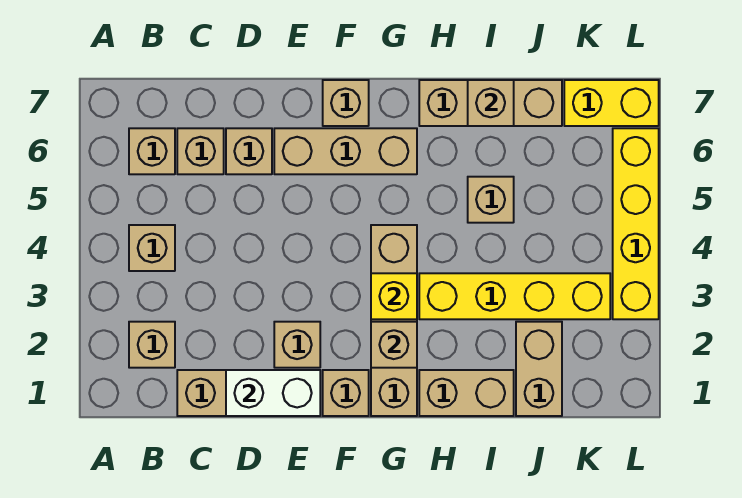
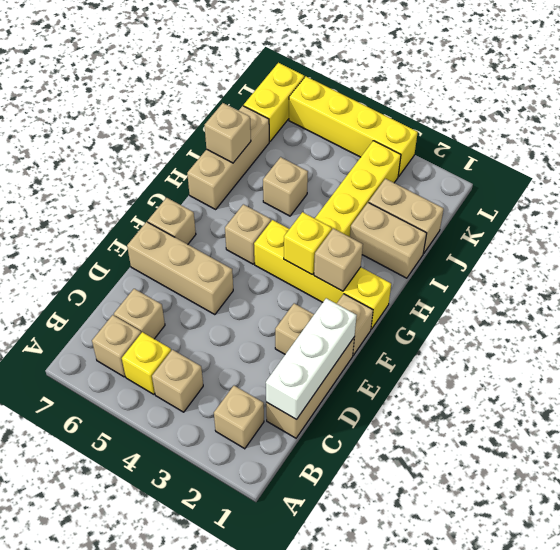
none -> yellow 1x1 brick [122,332,171,394]
white 1x2 brick [226,370,320,416] -> white 1x3 brick [266,298,357,420]
tan 1x1 brick [226,128,272,174] -> tan 1x1 brick moved to [225,204,271,264]
tan 1x3 brick [274,128,417,174] -> tan 1x3 brick turned to [127,222,233,315]
tan 1x4 brick [371,225,417,416] -> yellow 1x4 brick [254,220,391,329]
tan 1x2 brick [419,370,514,416] -> tan 1x2 brick turned to [350,202,427,278]

